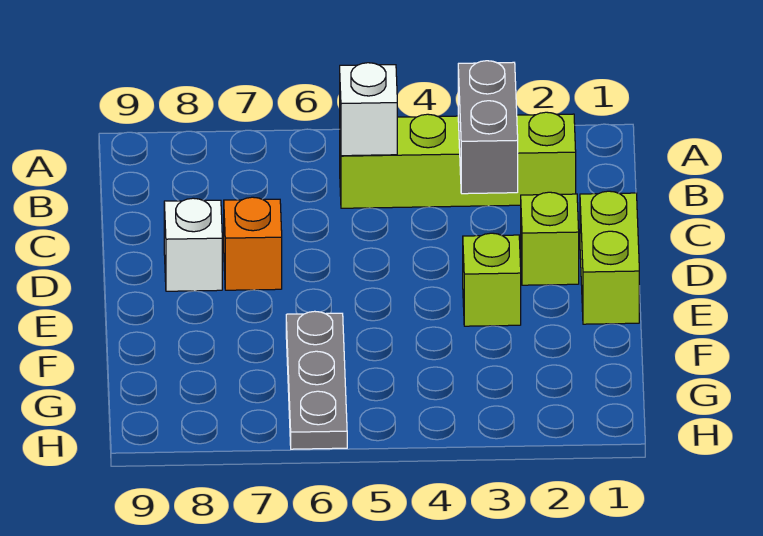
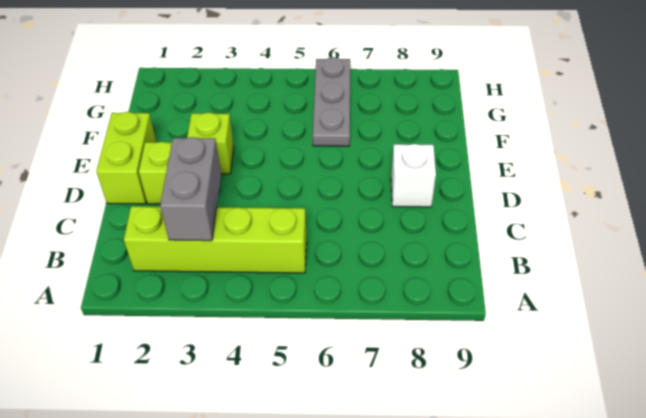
white 1x1 brick [340,63,397,156] -> none
orange 1x1 brick [224,197,282,290] -> none

